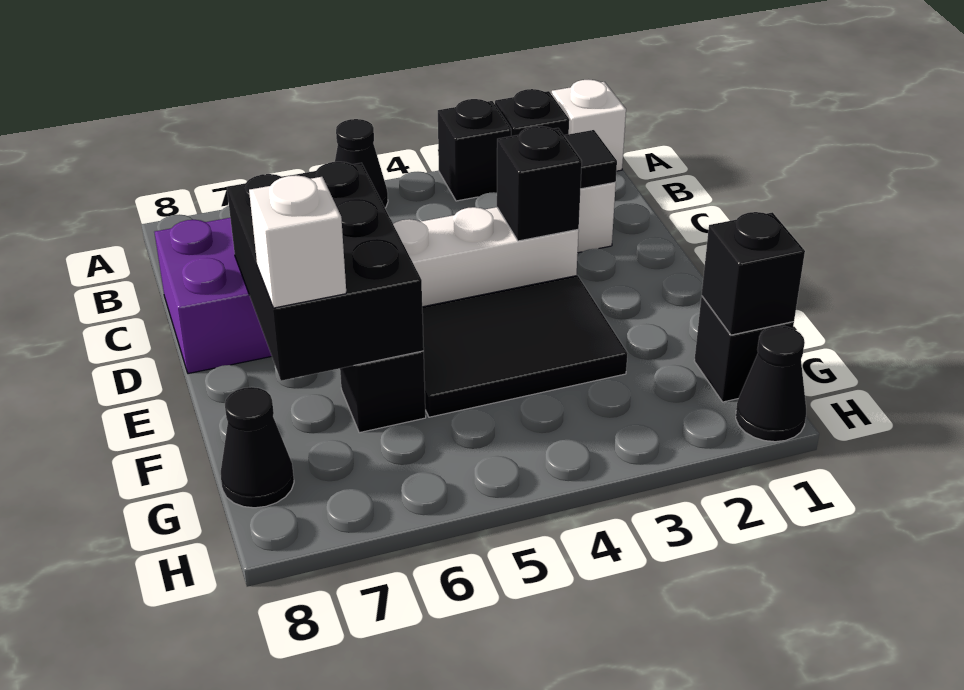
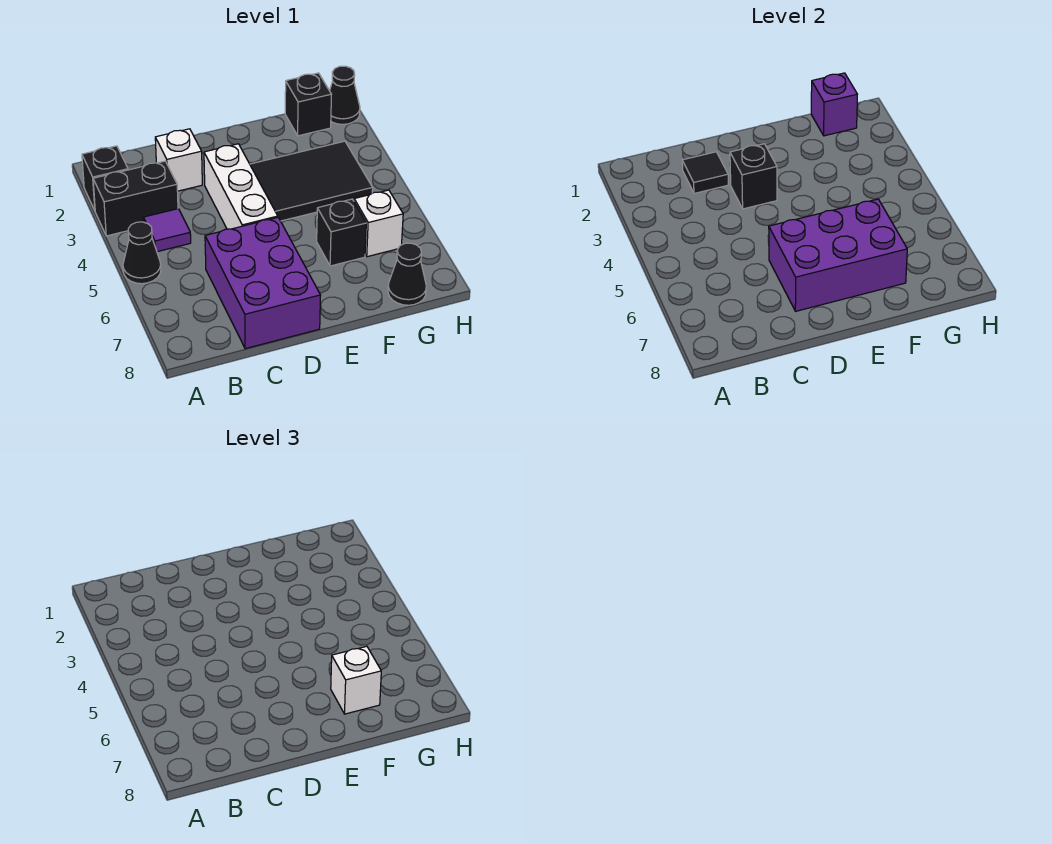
white 1x1 brick [551,80,626,171] -> white 1x1 brick moved to [354,190,403,257]
black 1x1 brick [438,99,511,201] -> black 1x2 brick [93,161,178,236]
none -> purple 1x1 tile [143,209,191,252]
black 2x3 brick [227,162,424,381] -> purple 2x3 brick [769,199,907,311]
black 2x3 tile [422,276,628,417] -> black 2x3 tile turned to [250,141,373,221]
black 1x1 brick [702,212,805,335] -> purple 1x1 brick [811,73,857,136]

